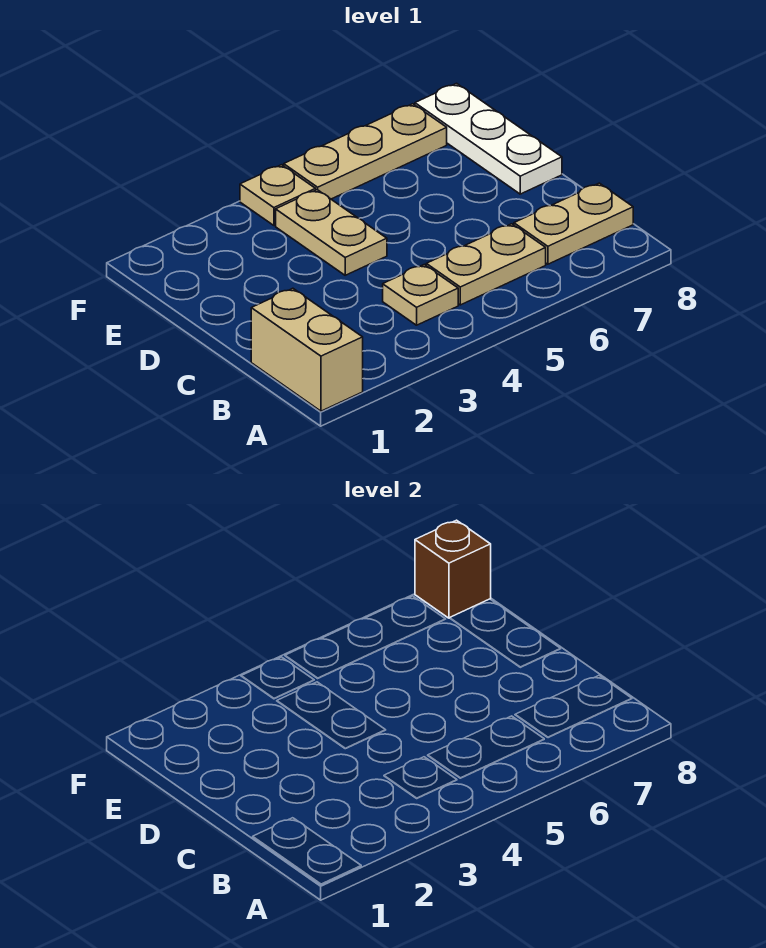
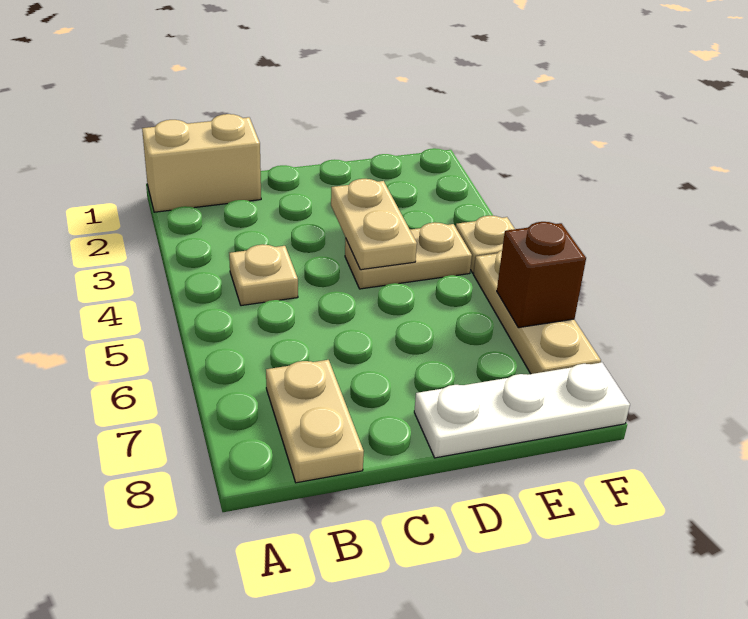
tan 1x2 plate [426,224,546,305] -> tan 1x2 plate moved to [331,179,417,270]
brown 1x1 brick [415,520,491,618] -> brown 1x1 brick moved to [497,222,586,328]

